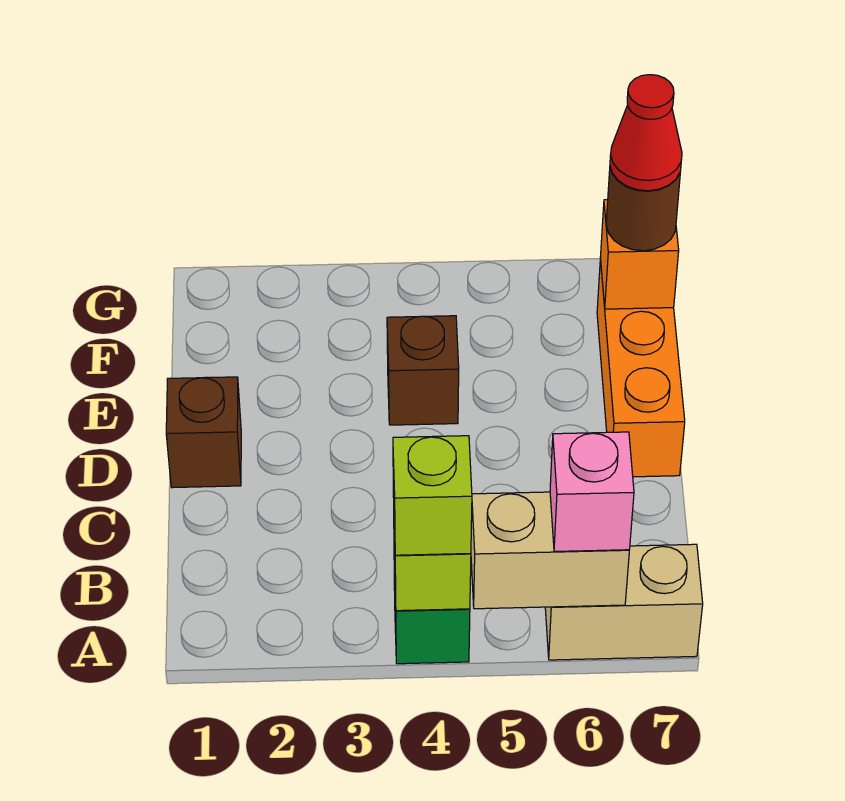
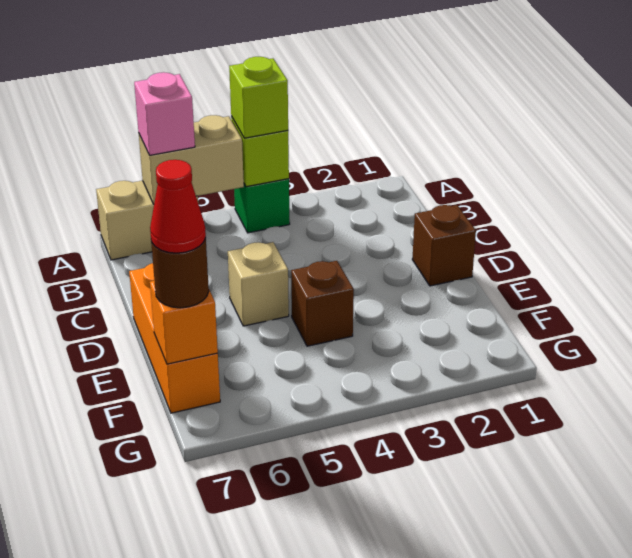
none -> tan 1x1 brick [228,242,289,326]

